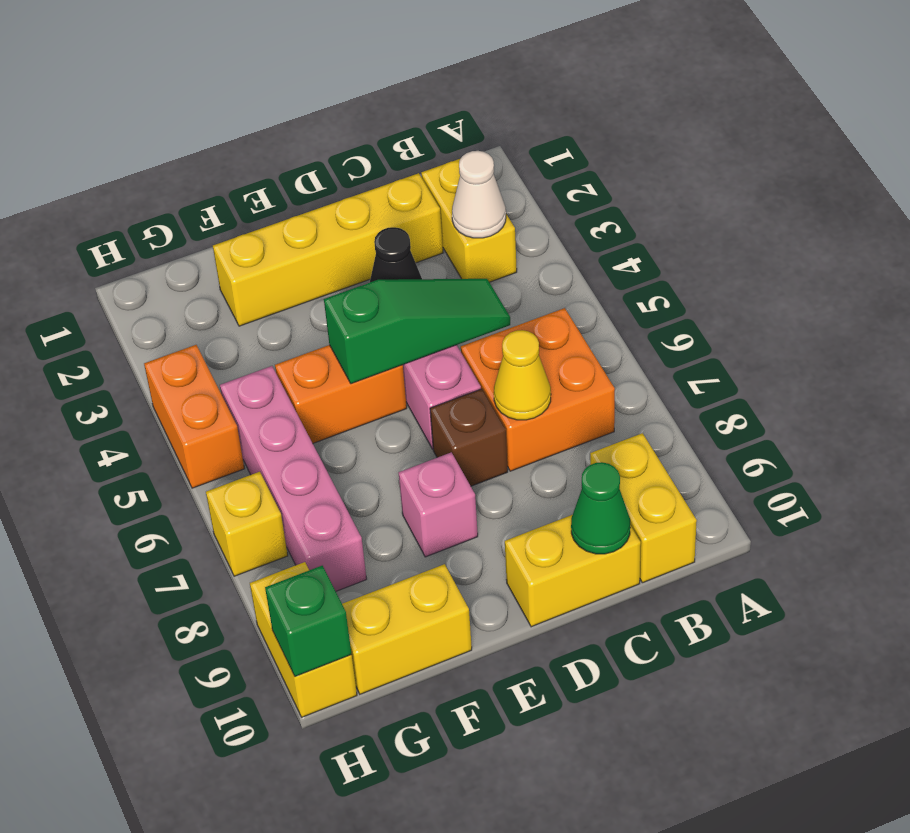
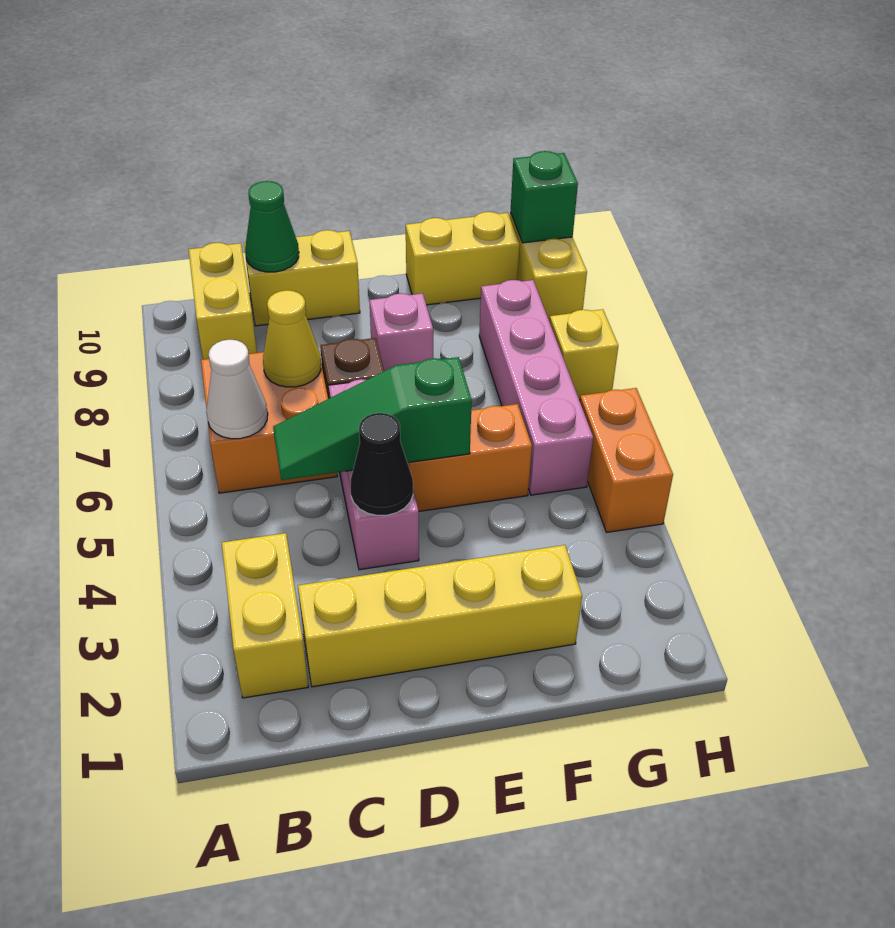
white 1x1 cone [452,151,506,238] -> white 1x1 cone moved to [206,340,268,439]

